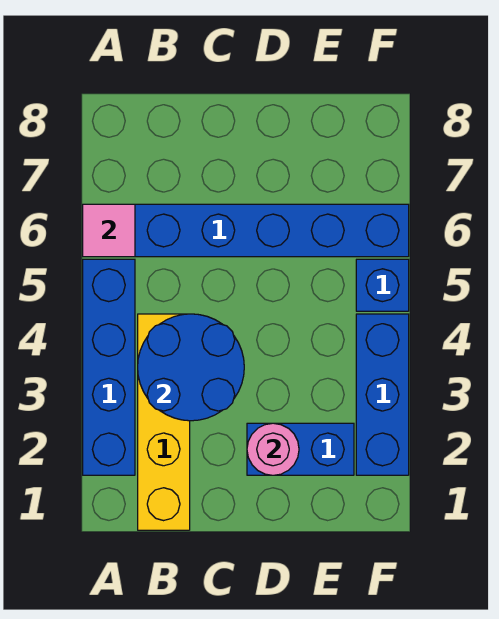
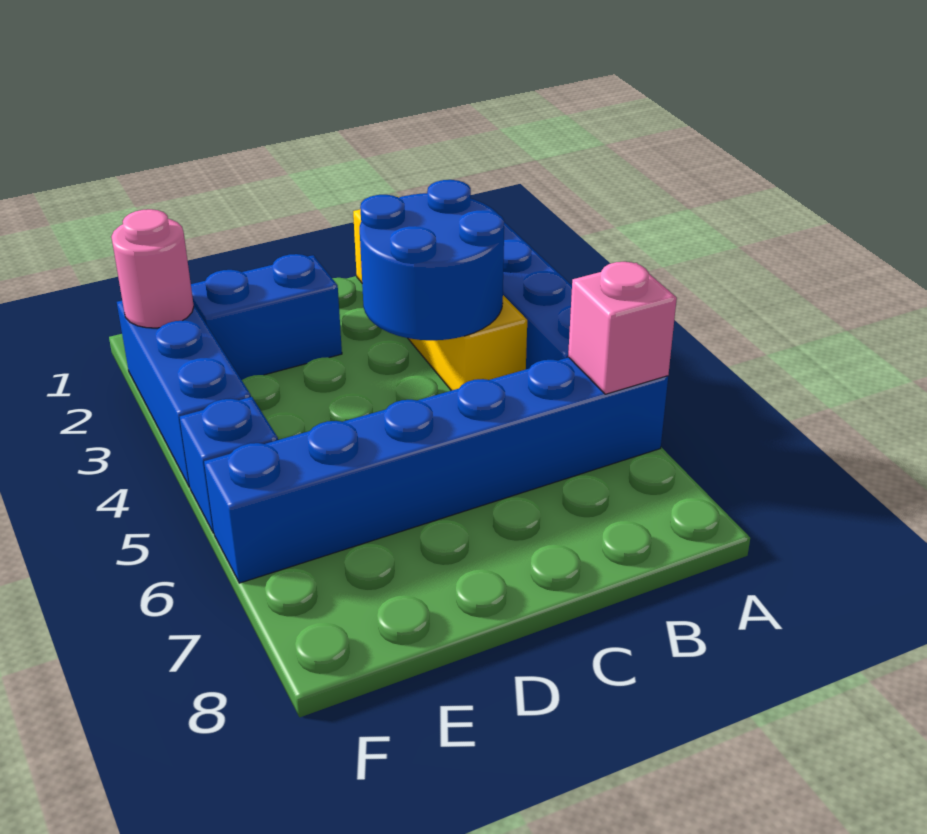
pink 1x1 tile [83,204,135,257] -> pink 1x1 brick [568,262,677,394]
pink 1x1 round brick [247,423,299,475] -> pink 1x1 round brick moved to [111,209,194,328]

